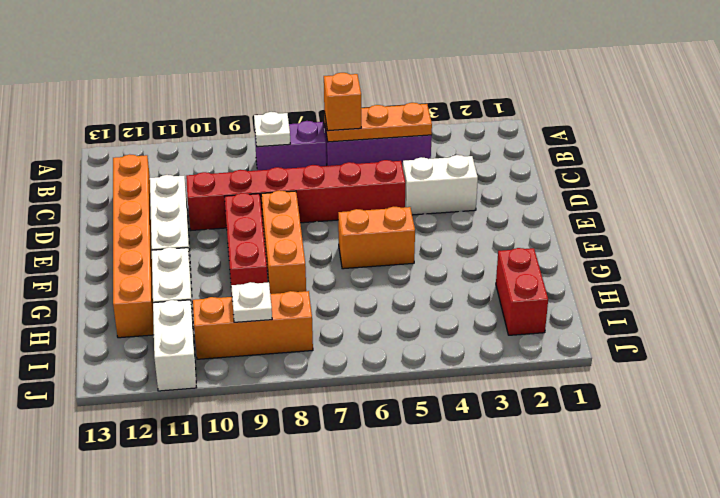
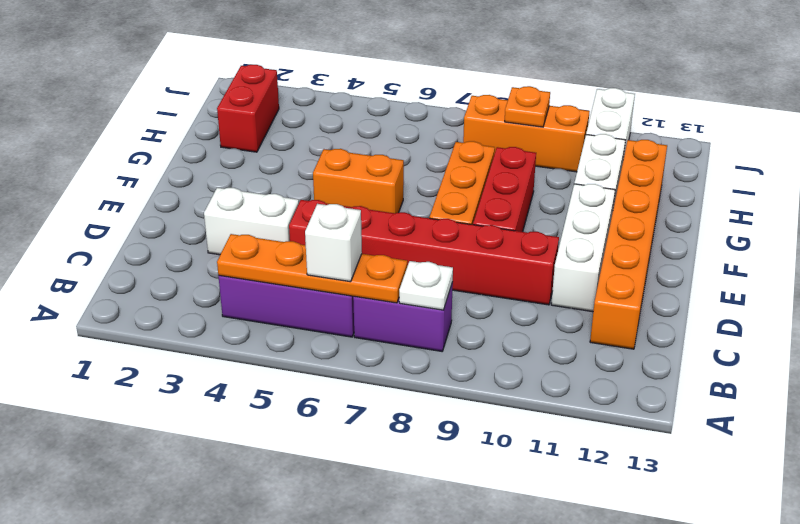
orange 1x3 plate [324,103,432,142] -> orange 1x4 plate [217,234,407,303]
orange 1x1 brick [324,73,361,131] -> white 1x1 brick [305,204,362,282]
white 1x1 plate [231,282,272,322] -> orange 1x1 plate [505,86,550,127]

